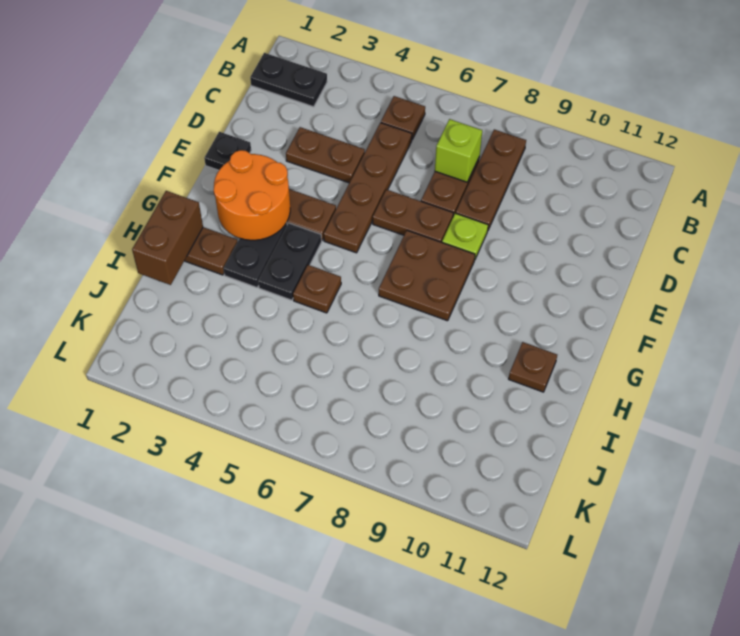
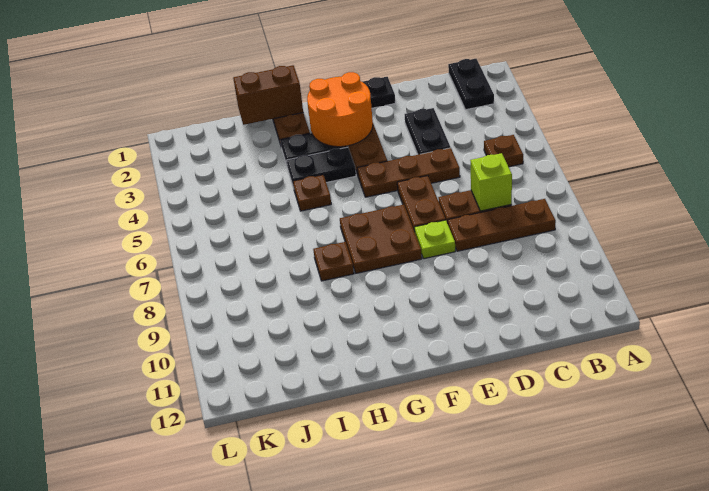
brown 1x4 plate [324,123,412,253] -> brown 1x3 plate [357,148,460,197]
brown 1x2 plate [286,127,365,183] -> black 1x2 plate [405,108,451,155]
brown 1x1 plate [509,342,557,392] -> brown 1x1 plate moved to [313,242,354,281]

